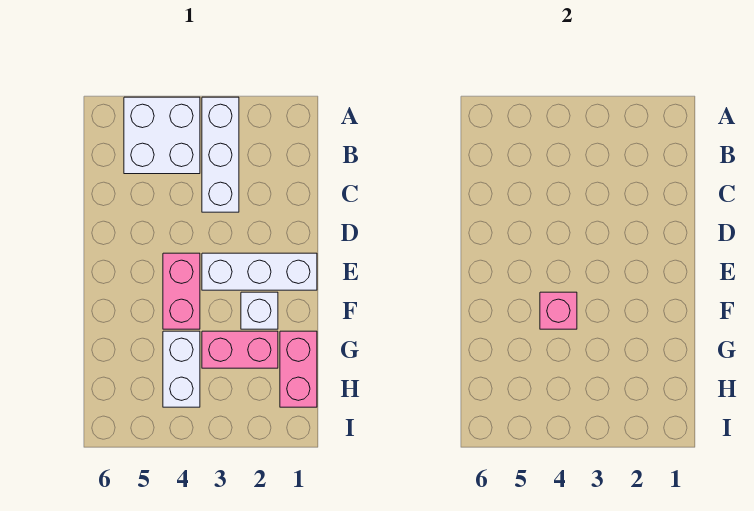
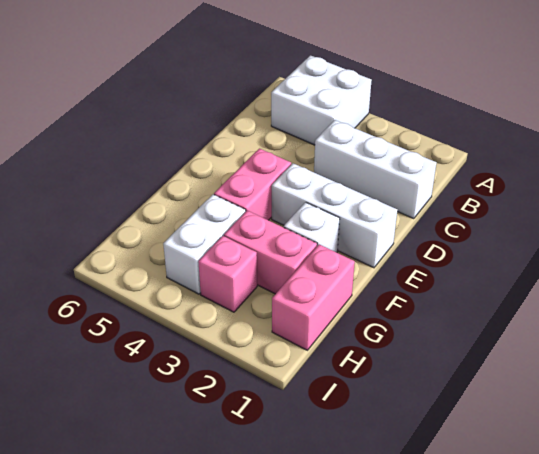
white 1x3 brick [202,97,239,212] -> white 1x3 brick turned to [314,120,436,219]
pink 1x1 brick [540,292,577,329] -> pink 1x1 brick moved to [198,236,257,312]

